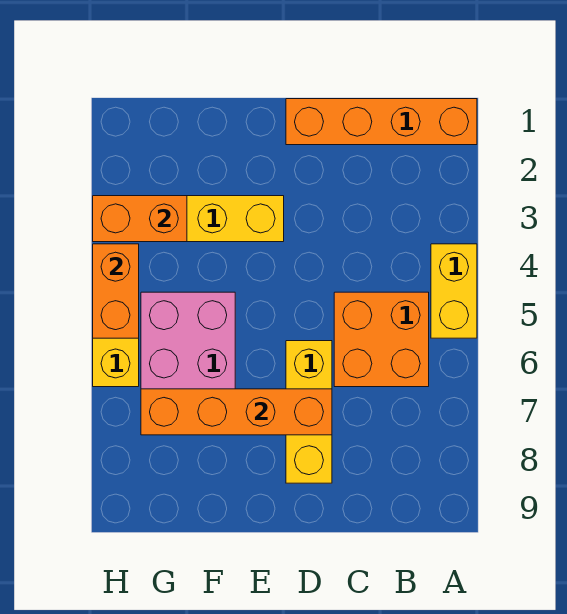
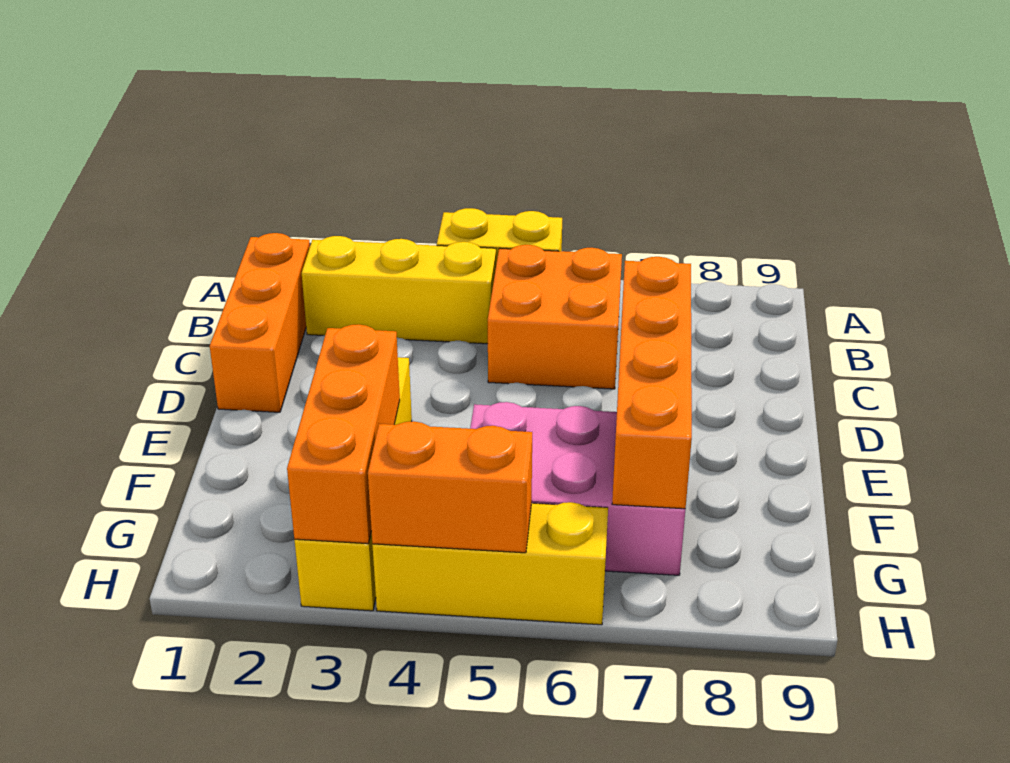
orange 1x4 brick [286,99,477,145] -> orange 1x3 brick [210,233,310,412]
yellow 1x3 brick [286,341,332,483] -> yellow 1x3 brick moved to [302,236,496,344]
orange 1x2 brick [93,196,187,242] -> orange 1x3 brick [287,324,400,544]

